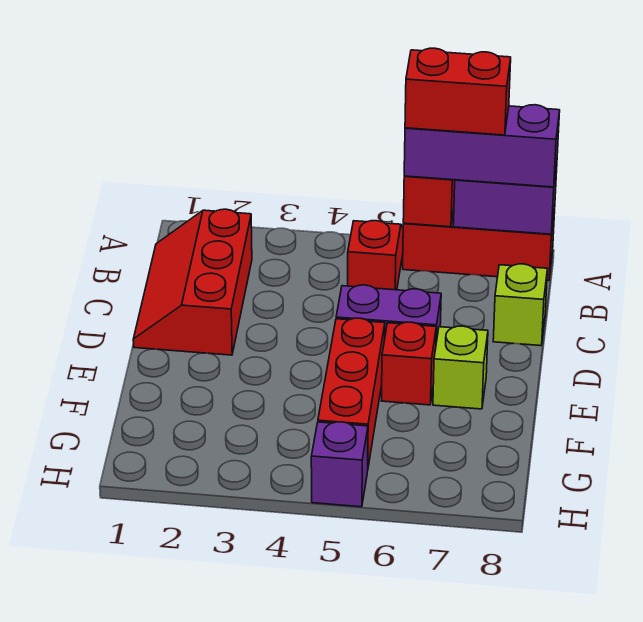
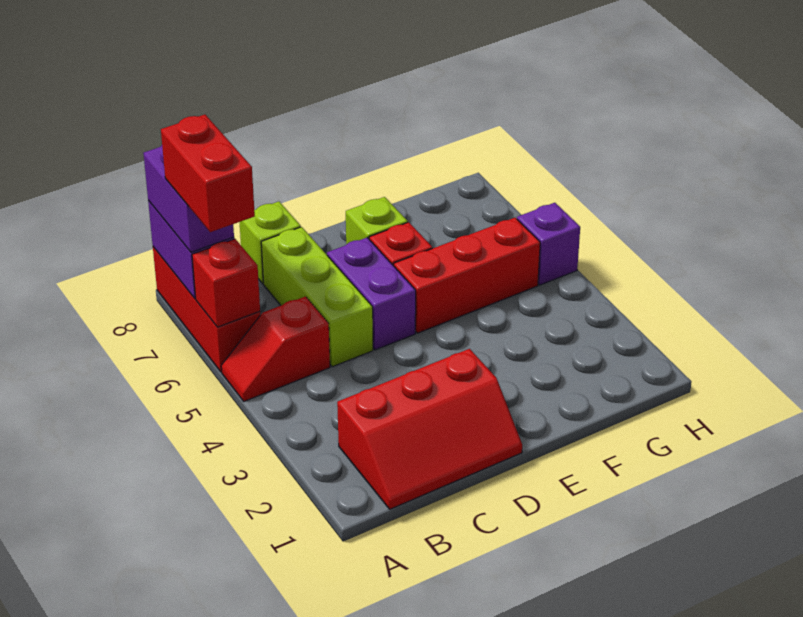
purple 1x3 brick [404,105,560,187] -> purple 1x2 brick [143,145,234,252]
none -> lime 1x3 brick [261,227,373,367]

